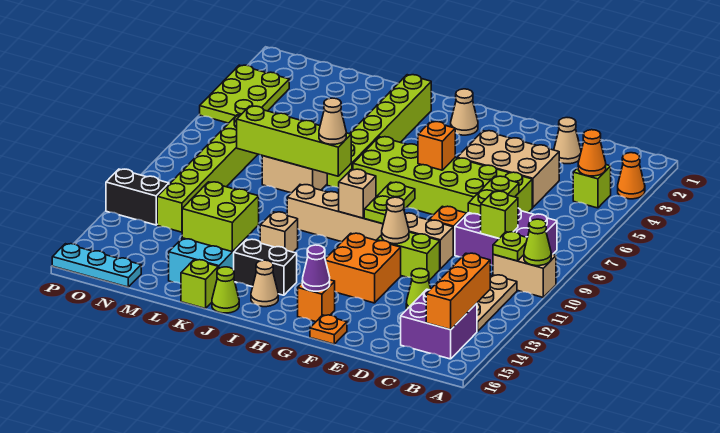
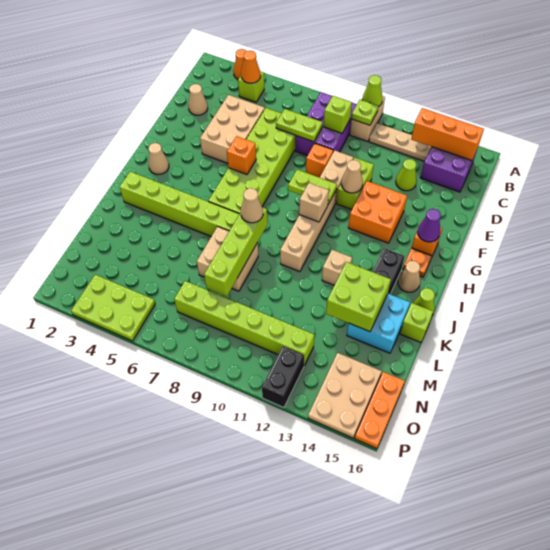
orange 1x1 plate [310,315,347,344] -> orange 1x1 plate moved to [403,248,432,277]
none -> tan 2x3 plate [308,353,382,438]
cyan 1x3 plate [52,244,141,287] -> orange 1x3 plate [355,372,405,448]

